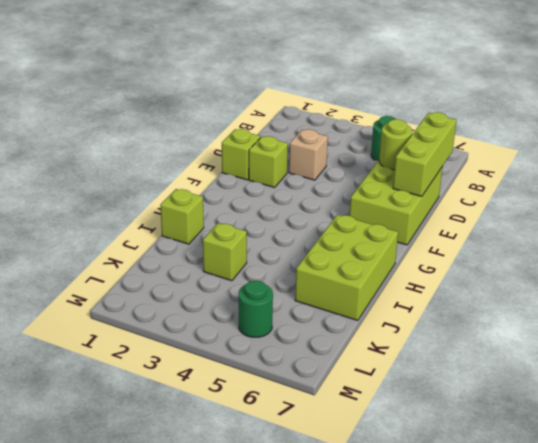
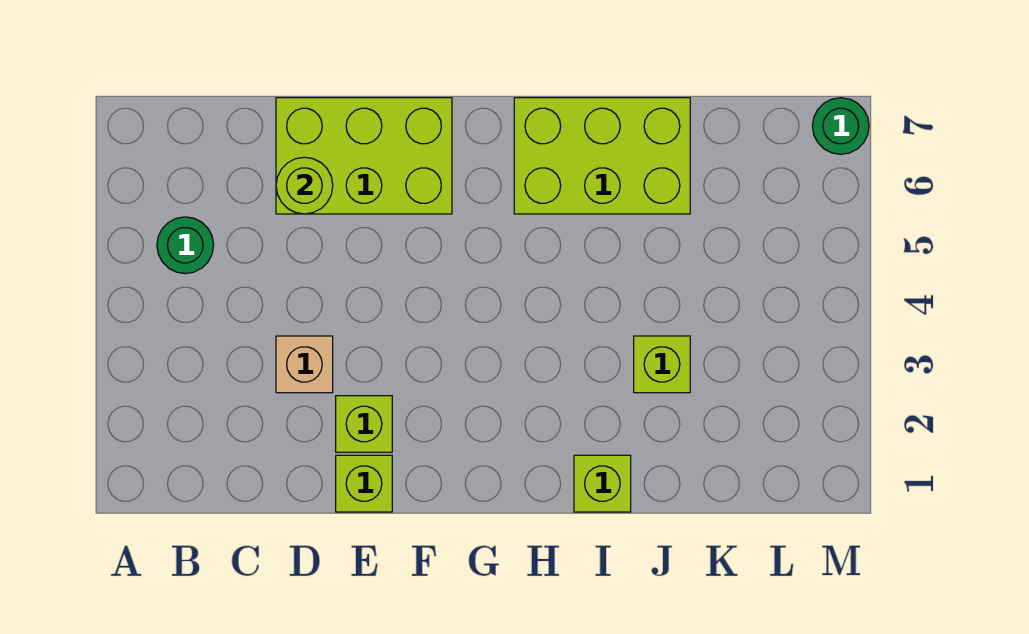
lime 1x3 brick [393,112,456,196] -> none
green 1x1 round brick [239,281,273,337] -> green 1x1 round brick moved to [812,98,869,154]

